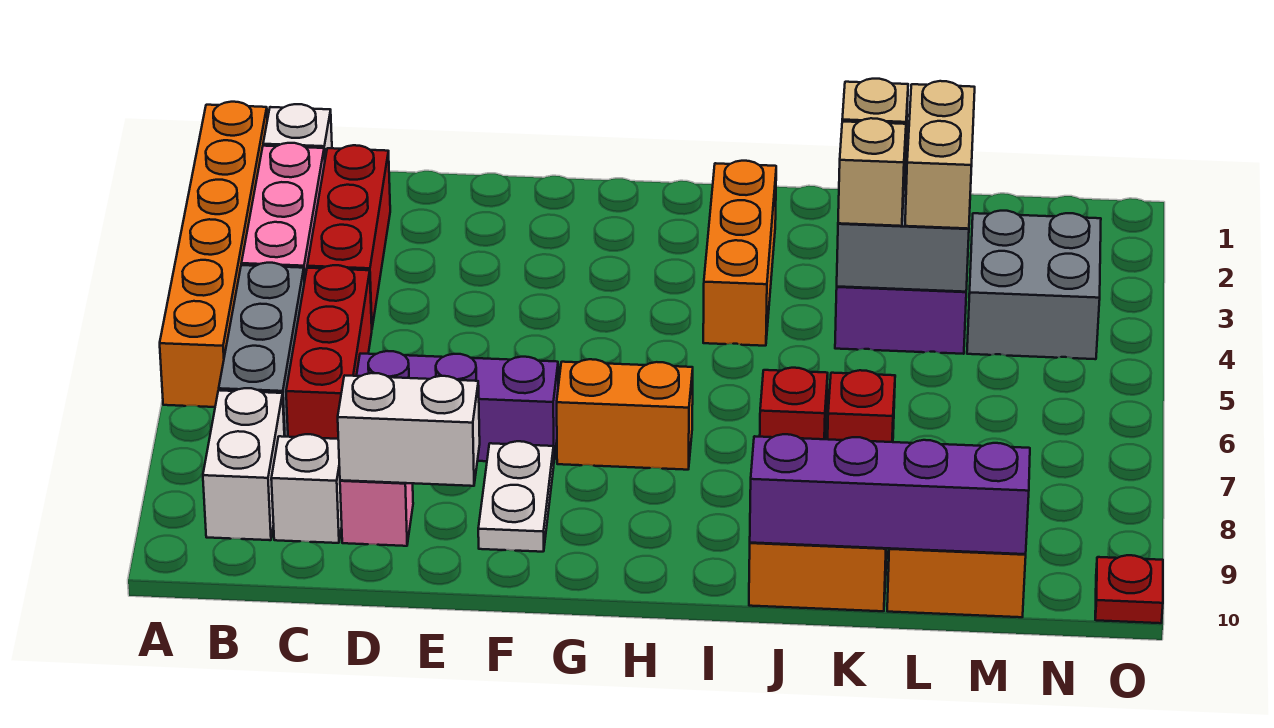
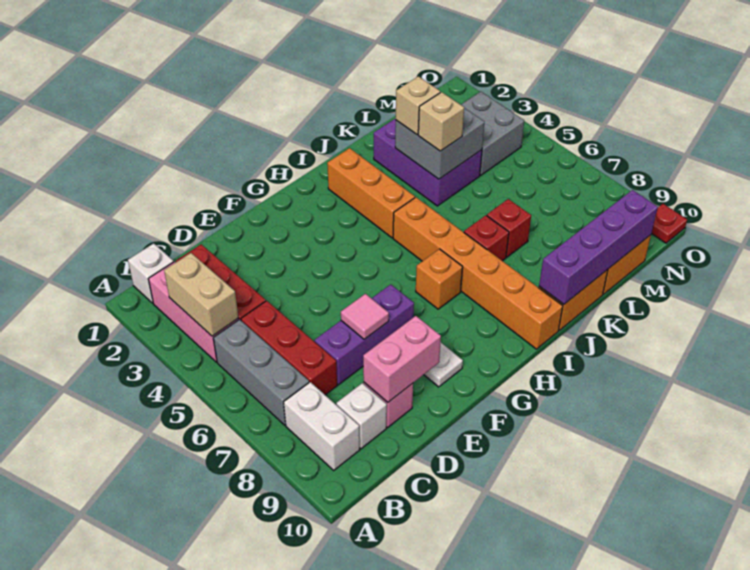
orange 1x6 brick [160,102,267,407] -> orange 1x6 brick moved to [393,197,563,349]
white 1x2 brick [338,373,480,486] -> pink 1x2 brick [363,316,441,402]
none -> pink 1x1 tile [341,294,389,339]
orange 1x2 brick [557,359,693,470] -> orange 1x1 brick [416,249,463,309]
tan 1x2 brick [905,81,975,229] -> tan 1x2 brick moved to [164,253,238,336]

